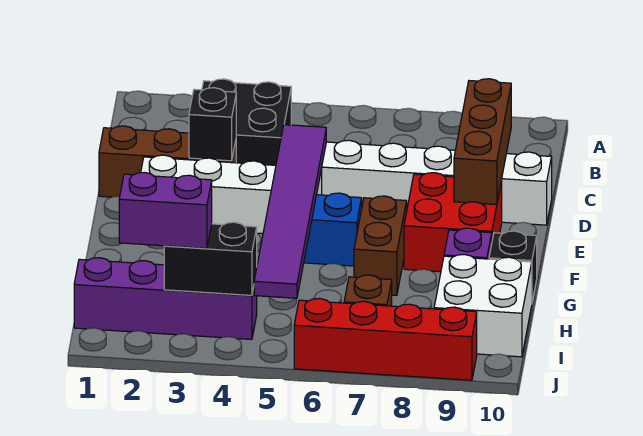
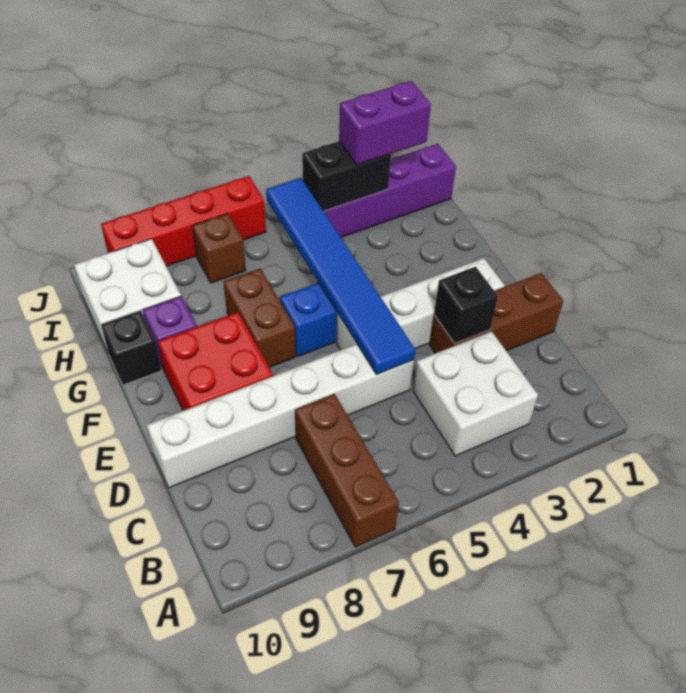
black 2x2 brick [202,79,291,165] -> white 2x2 brick [413,331,538,456]
brown 1x3 brick [454,79,511,205] -> brown 1x3 brick moved to [295,394,399,547]
purple 1x6 tile [254,125,326,298] -> blue 1x6 tile [266,178,415,374]

